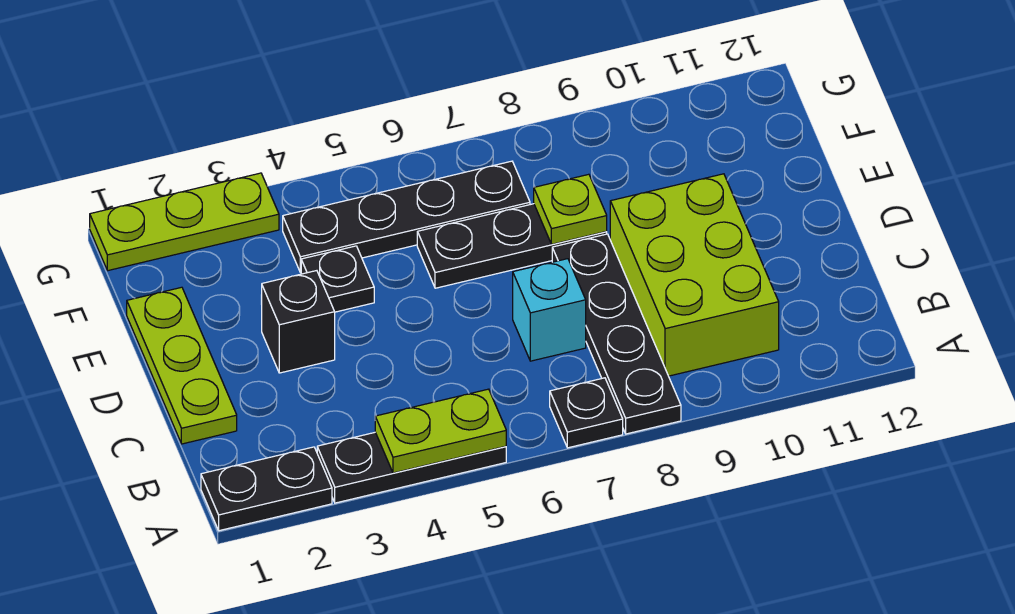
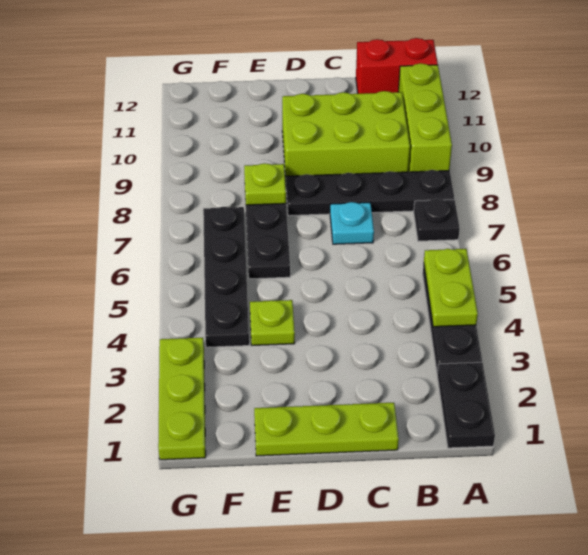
none -> lime 1x3 brick [398,63,452,172]
none -> red 1x2 brick [356,38,438,94]
cyan 1x1 brick [513,259,586,361] -> cyan 1x1 plate [330,202,374,244]
black 1x1 brick [261,271,335,373] -> none
black 1x1 plate [301,246,374,312] -> lime 1x1 plate [250,300,295,345]

